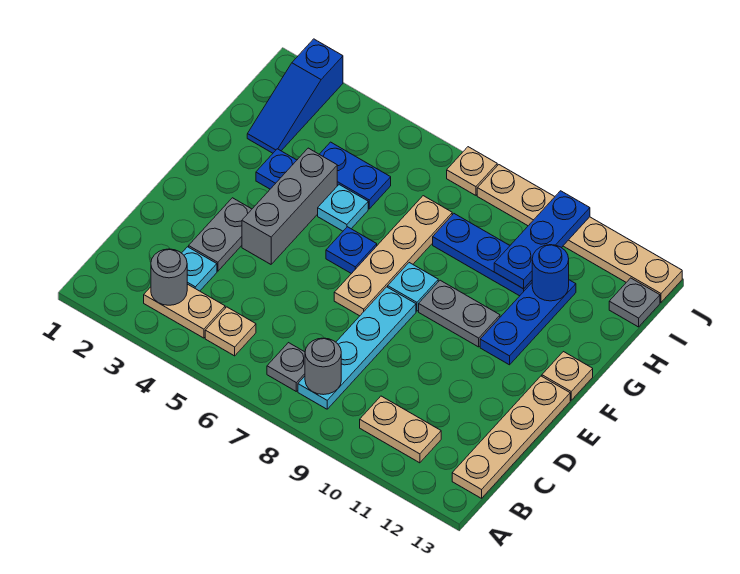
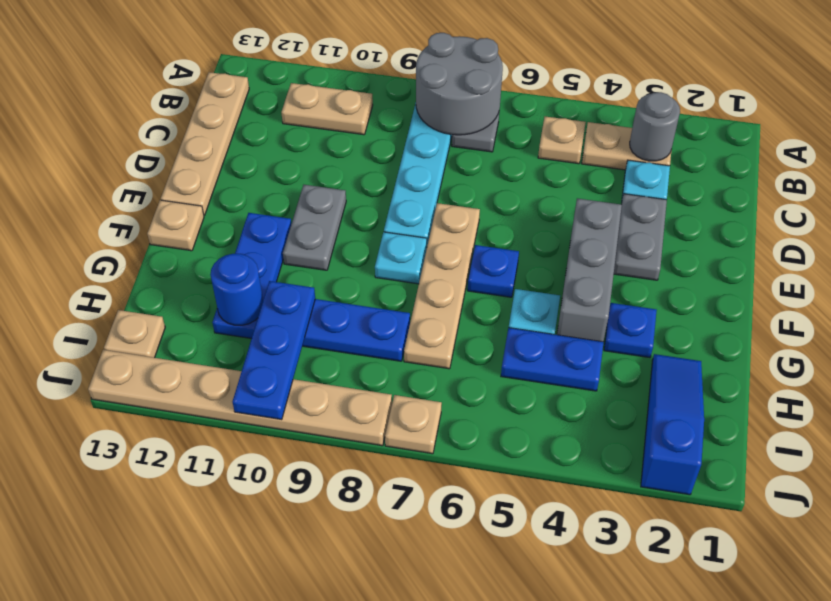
grey 1x1 round brick [305,338,341,395] -> grey 2x2 round brick [416,33,503,135]
grey 1x2 plate [419,280,500,347] -> grey 1x2 plate turned to [283,185,346,270]
grey 1x1 plate [609,278,660,327] -> tan 1x1 plate [104,310,165,358]

